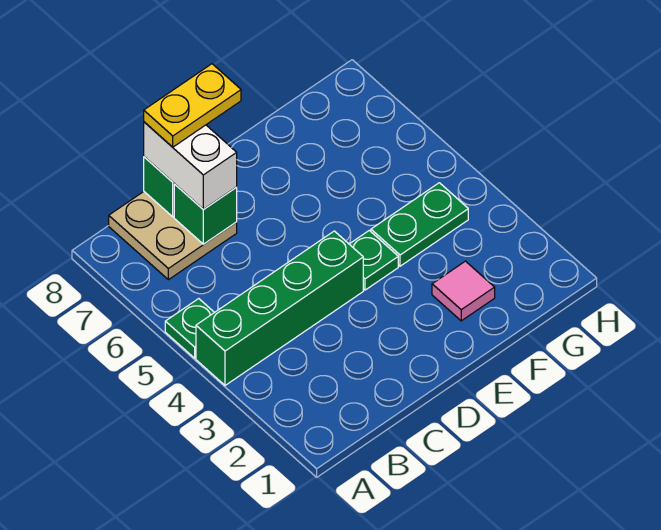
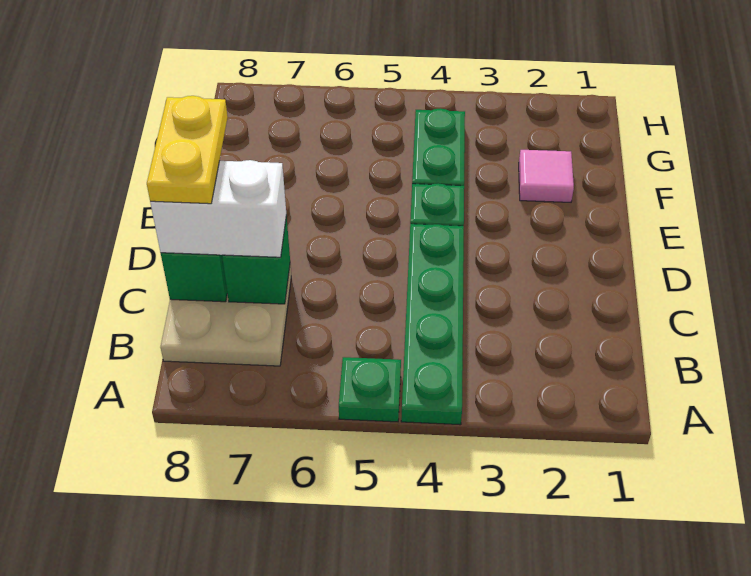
green 1x4 brick [196,231,363,385] -> green 1x4 plate [401,224,464,425]

